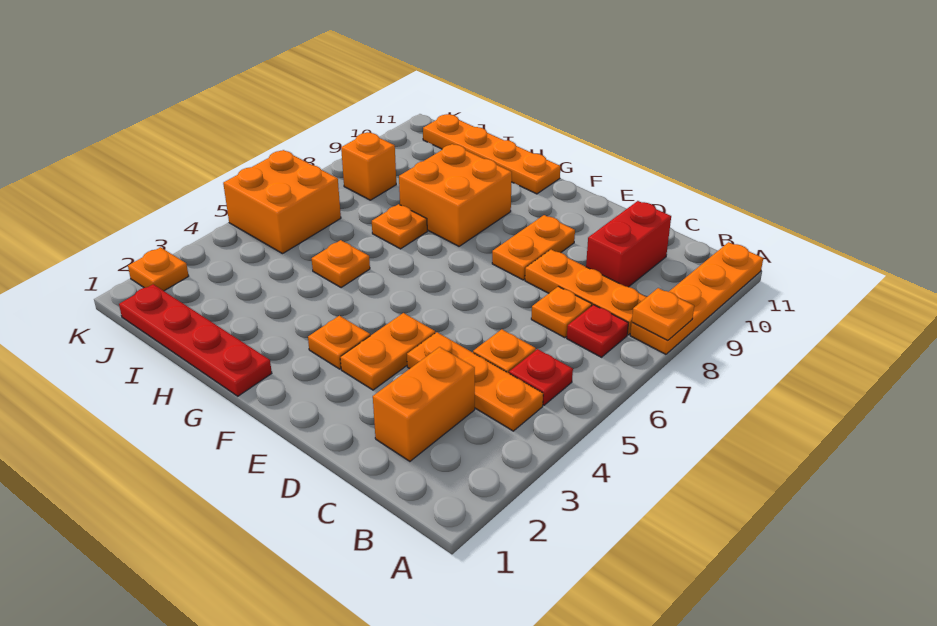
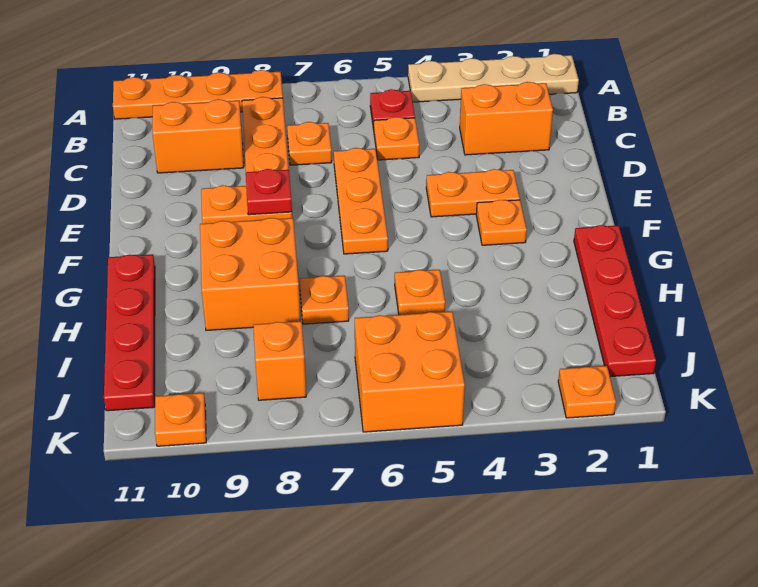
none -> tan 1x4 plate [408,54,579,102]
orange 1x1 plate [632,288,694,340] -> orange 1x1 plate moved to [155,393,206,446]
orange 1x3 plate [407,332,543,431] -> orange 1x3 plate moved to [334,148,388,254]
red 1x1 plate [567,305,628,357] -> red 1x1 plate moved to [246,169,292,215]
red 1x2 brick [586,201,671,287] -> orange 1x2 brick [152,99,244,173]
orange 1x4 plate [423,114,560,194] -> red 1x4 plate [104,254,155,411]

